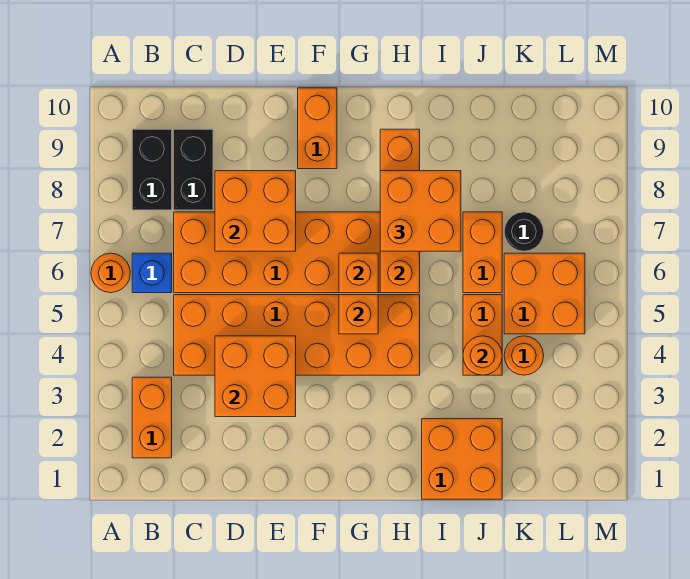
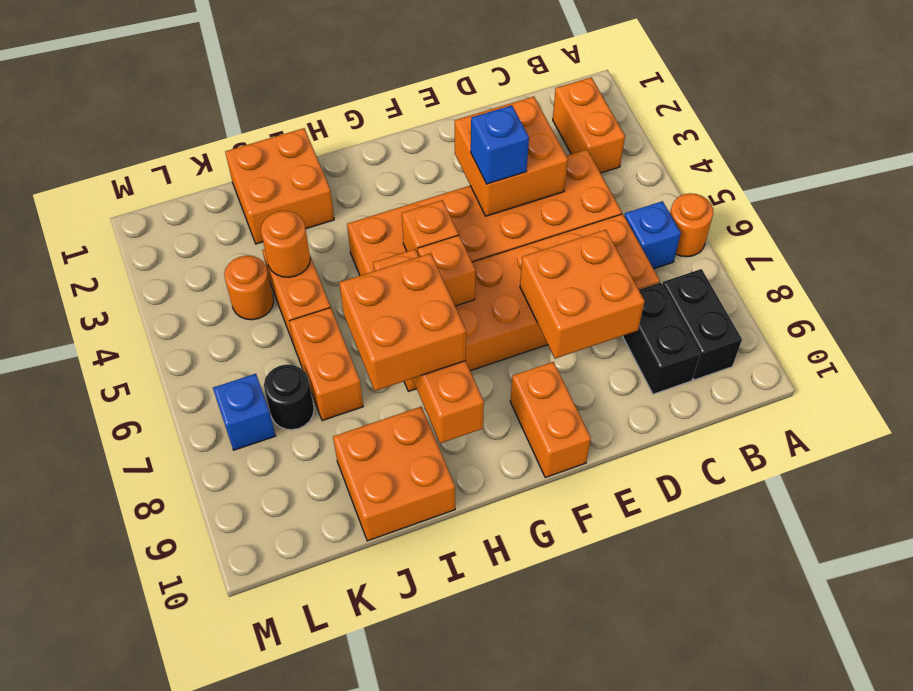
none -> blue 1x1 brick [471,105,529,184]
orange 2x2 brick [504,253,585,334] -> orange 2x2 brick moved to [333,407,455,541]
none -> blue 1x1 brick [213,374,276,450]

